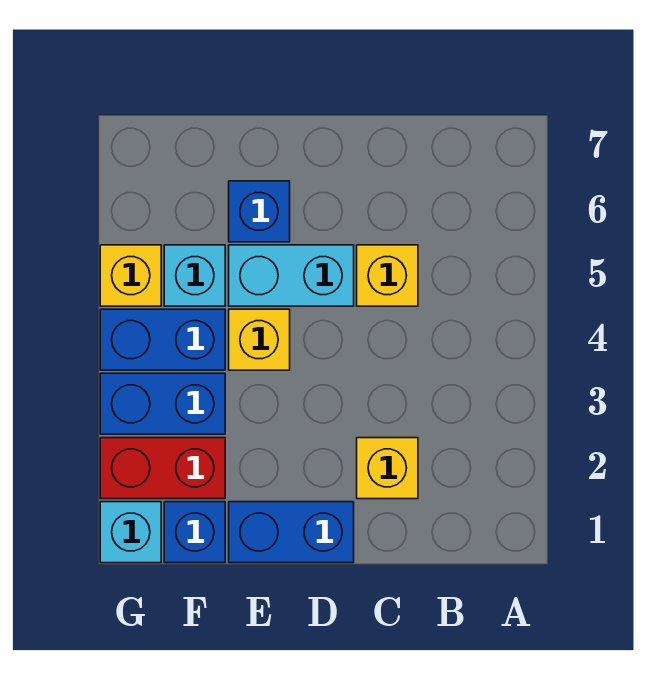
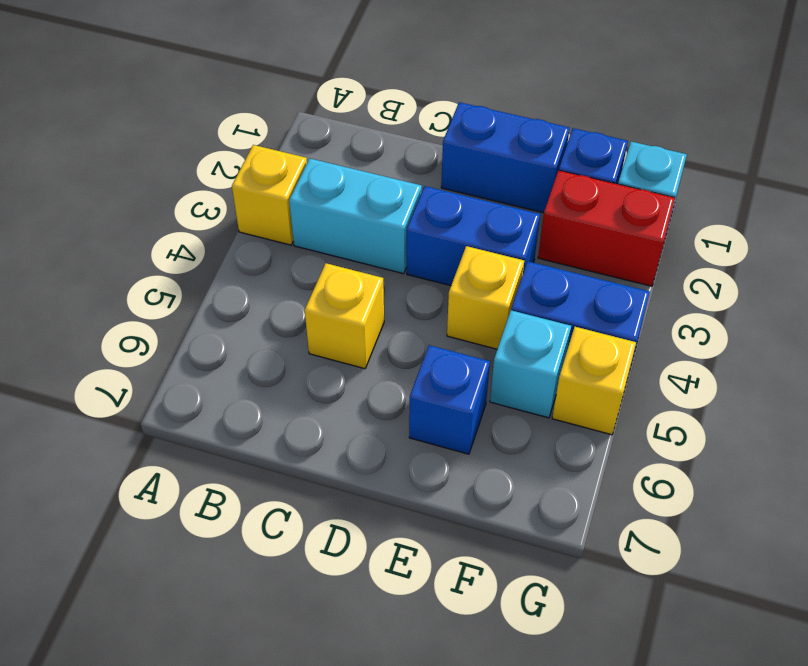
yellow 1x1 brick [357,438,418,499] -> yellow 1x1 brick moved to [232,145,307,245]
cyan 1x2 brick [229,245,354,306] -> cyan 1x2 brick moved to [289,158,422,274]
blue 1x2 brick [100,373,225,434] -> blue 1x2 brick moved to [407,186,540,286]

